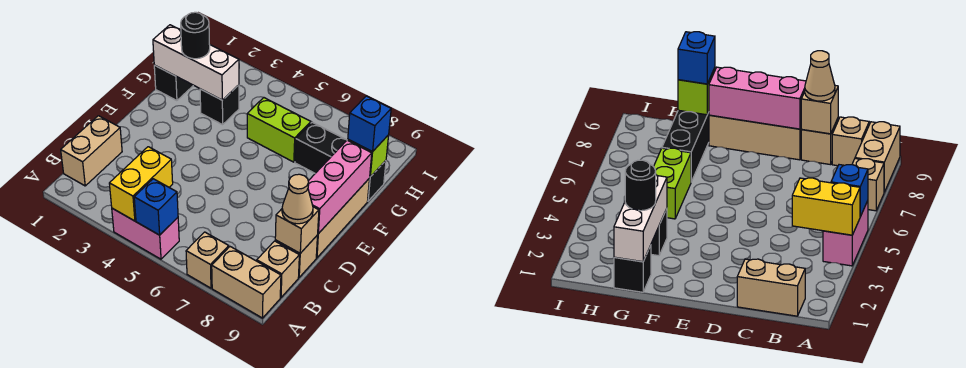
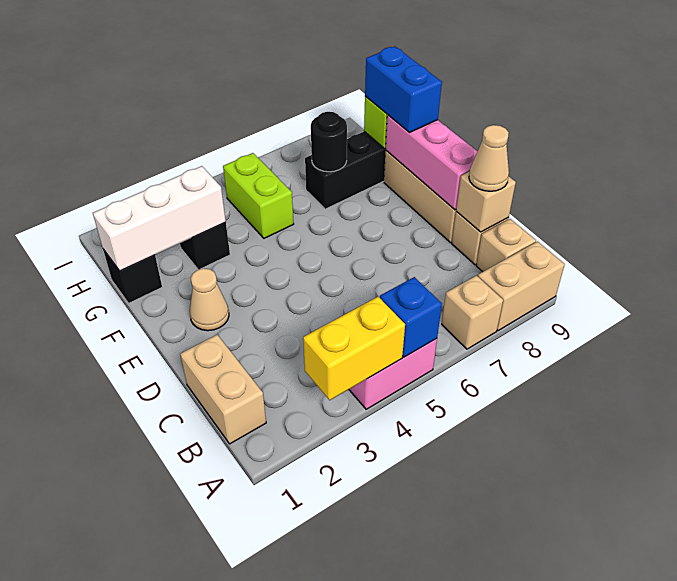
yellow 1x2 brick [109,147,173,221] -> yellow 1x2 brick turned to [303,297,405,400]
none -> tan 1x1 cone [190,268,229,331]
black 1x1 round brick [181,12,210,59] -> black 1x1 round brick moved to [311,112,347,172]
lime 1x2 brick [247,98,311,162] -> lime 1x2 brick turned to [223,153,294,238]
blue 1x1 brick [348,96,391,152] -> blue 1x2 brick [365,46,442,133]

